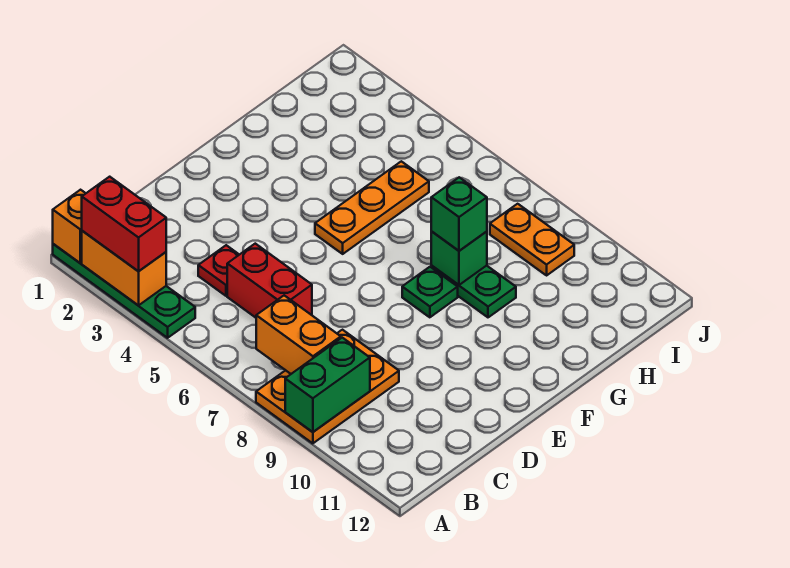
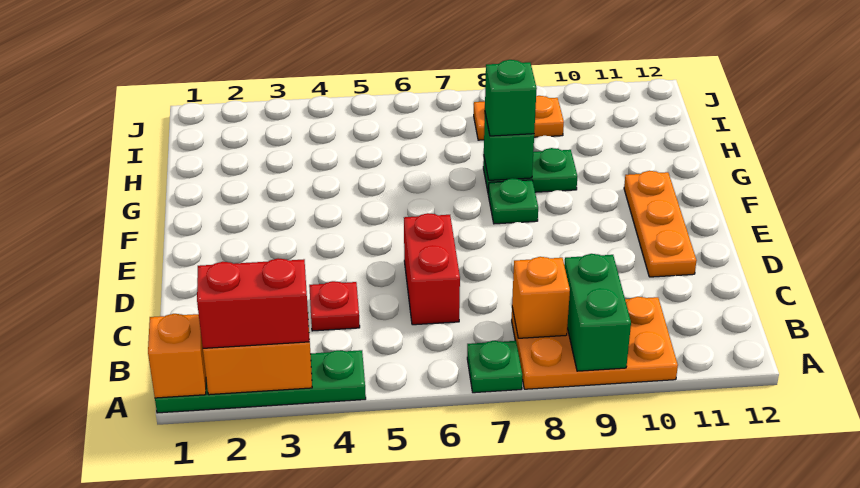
none -> green 1x1 plate [467,341,522,393]
orange 2x3 plate [256,330,399,443] -> orange 2x3 plate turned to [512,297,678,389]
orange 1x2 brick [256,295,341,374] -> orange 1x1 brick [512,257,570,338]
red 1x2 brick [227,244,312,318] -> red 1x2 brick turned to [404,213,460,325]
orange 1x3 plate [315,161,429,254] -> orange 1x3 plate moved to [624,171,697,277]

